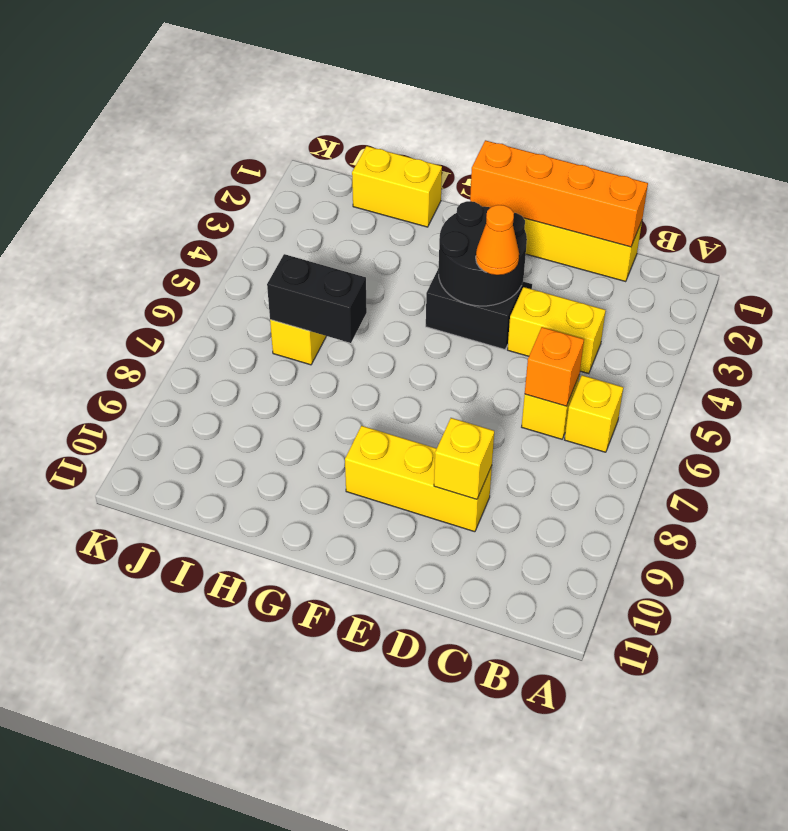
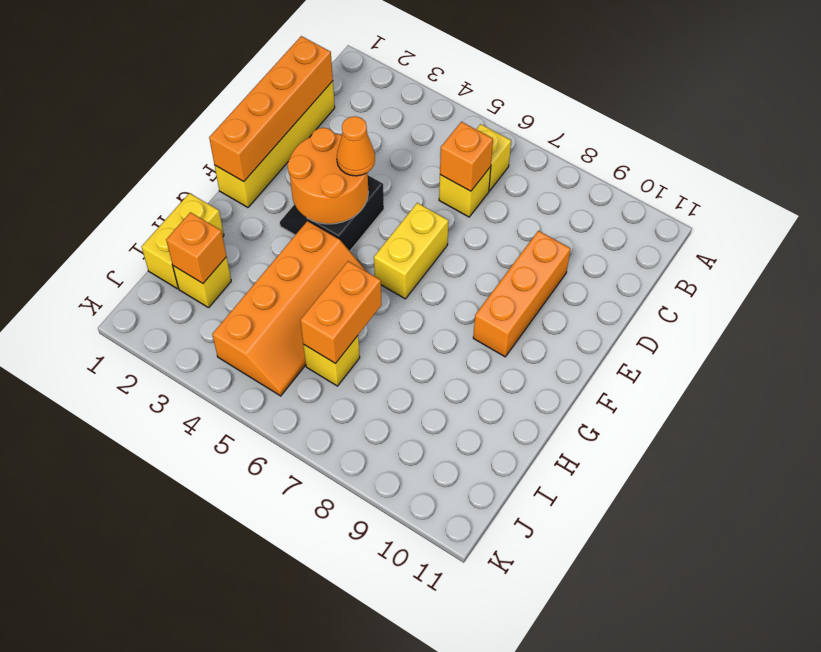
yellow 1x2 brick [507,287,606,374] -> yellow 1x2 brick moved to [374,203,449,299]
yellow 1x3 brick [345,426,492,532] -> orange 1x3 brick [473,231,571,357]
yellow 1x1 brick [434,418,494,499] -> yellow 1x1 brick moved to [173,257,231,308]
black 2x2 round brick [439,201,527,306] -> orange 2x2 round brick [287,128,368,224]
none -> orange 2x4 slope [212,221,367,396]
black 1x2 brick [267,254,367,343] -> orange 1x2 brick [300,261,382,364]
none -> orange 1x1 brick [166,212,226,283]

